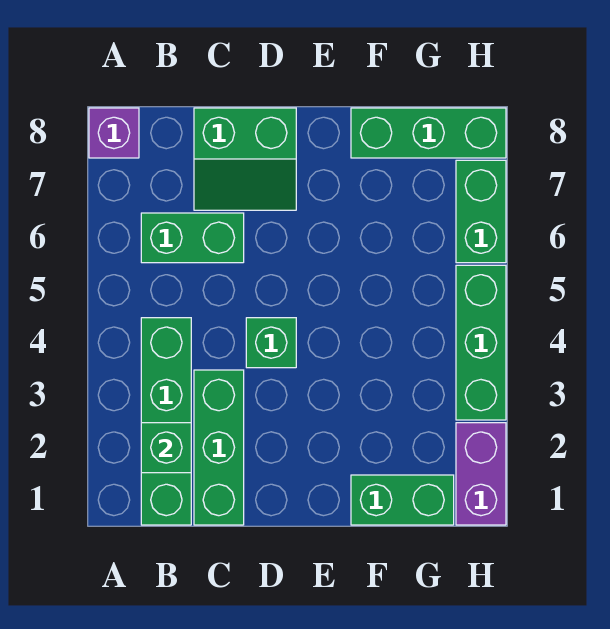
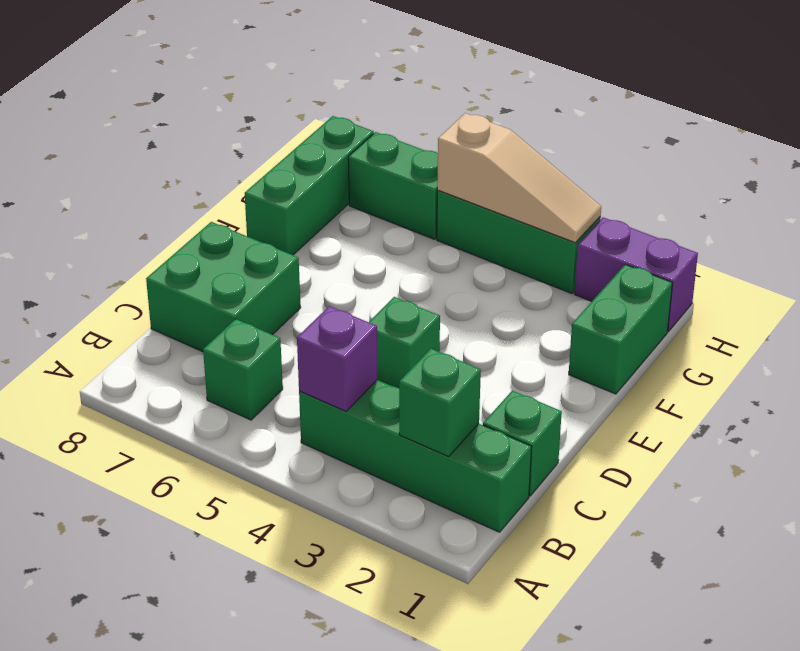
purple 1x1 brick [89,108,139,158] -> purple 1x1 brick moved to [297,306,378,411]
green 1x2 brick [141,213,244,263] -> green 1x1 brick [203,319,283,420]
green 1x3 brick [194,370,244,525] -> green 1x1 brick [483,391,562,496]
green 2x2 slope [194,108,296,210] -> green 2x2 brick [146,222,301,352]
none -> tan 1x3 slope [437,113,601,243]

